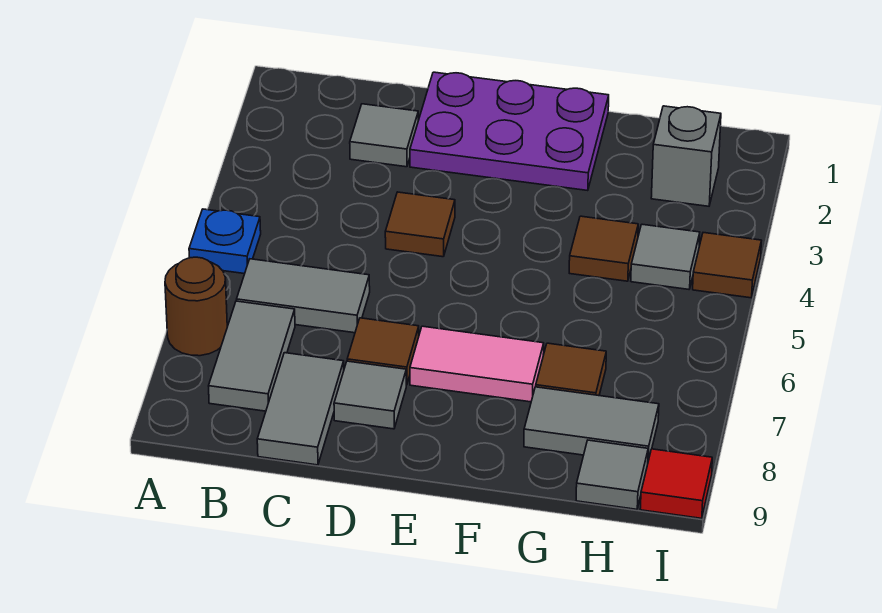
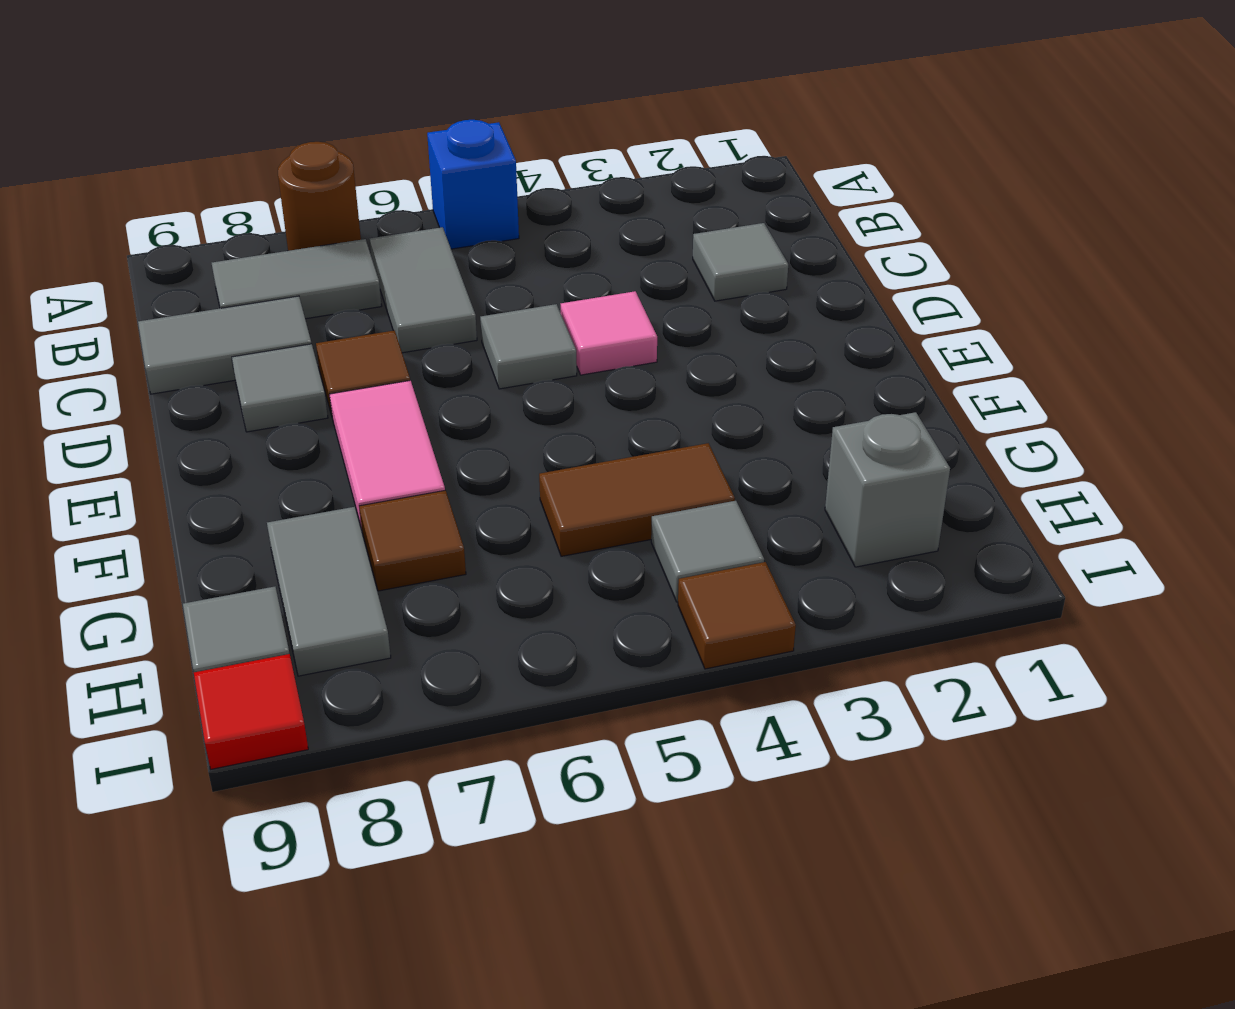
blue 1x1 plate [189,209,261,274] -> blue 1x1 brick [427,120,519,249]
purple 2x3 plate [410,72,609,191] -> none
brown 1x1 tile [385,192,455,257] -> pink 1x1 tile [561,291,657,375]
none -> grey 1x1 tile [480,304,577,389]
brown 1x1 tile [569,216,638,281] -> brown 1x2 tile [539,443,735,556]

